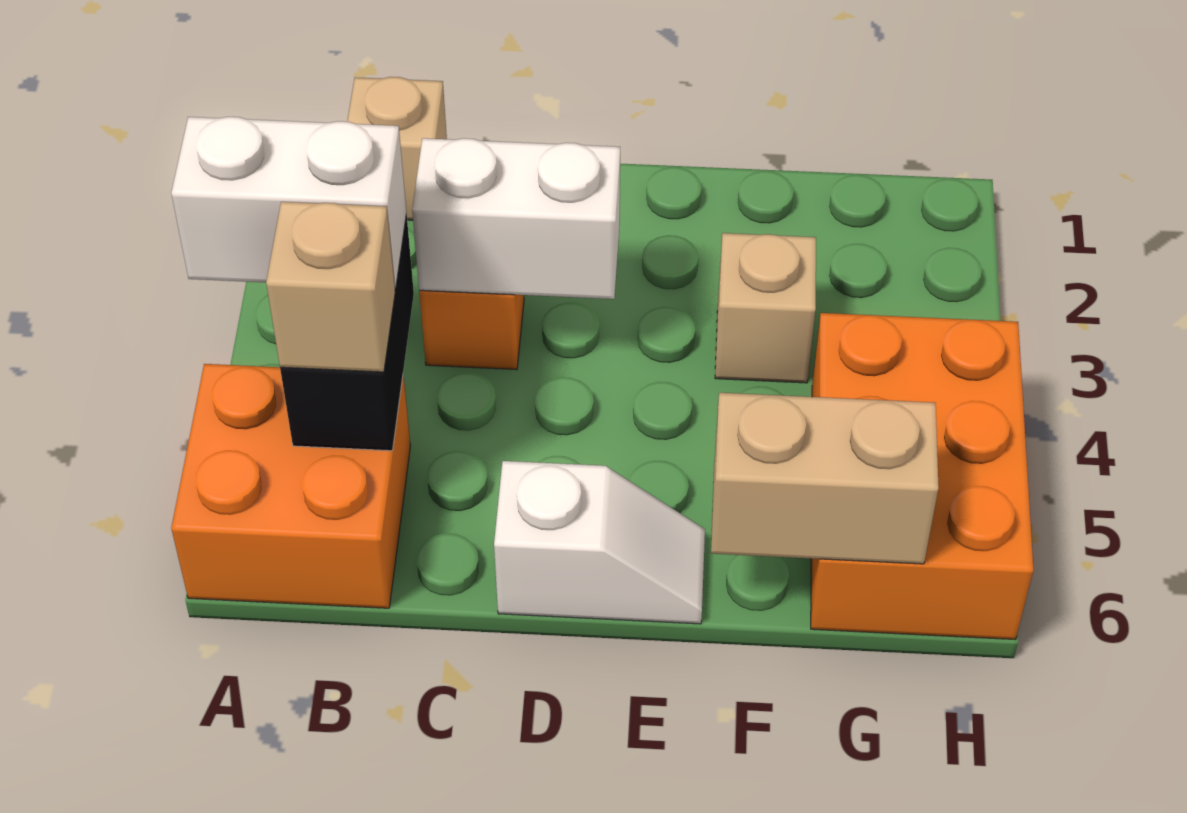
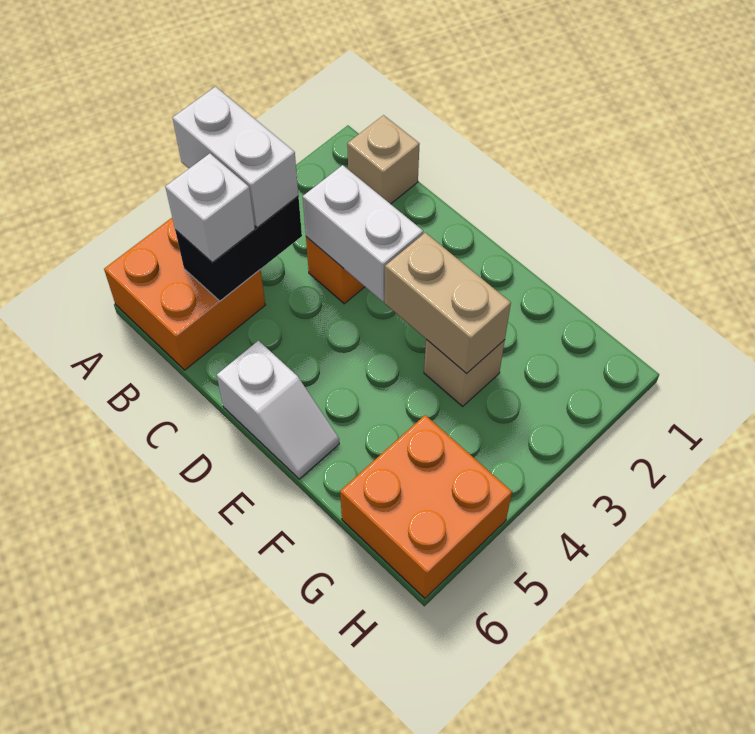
tan 1x1 brick [266,202,395,372] -> white 1x1 brick [165,153,255,262]
tan 1x2 brick [711,393,939,564] -> tan 1x2 brick moved to [385,233,511,374]
orange 2x3 brick [811,313,1034,639] -> orange 2x2 brick [340,415,512,598]

